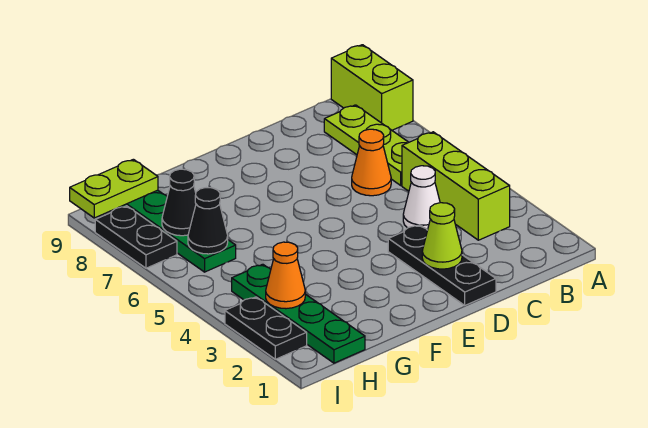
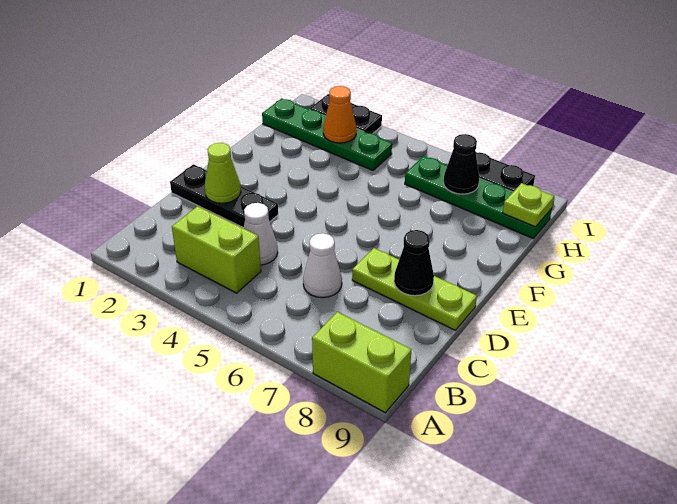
lime 1x3 brick [402,132,510,240] -> lime 1x2 brick [172,206,261,293]
lime 1x3 plate [324,105,409,185] -> lime 1x3 plate moved to [352,248,477,330]
orange 1x1 cone [352,129,391,196] -> white 1x1 cone [303,233,342,298]
black 1x1 cone [188,188,228,254] -> black 1x1 cone moved to [394,230,434,296]
lime 1x2 plate [70,159,158,218] -> lime 1x1 plate [503,183,554,227]

